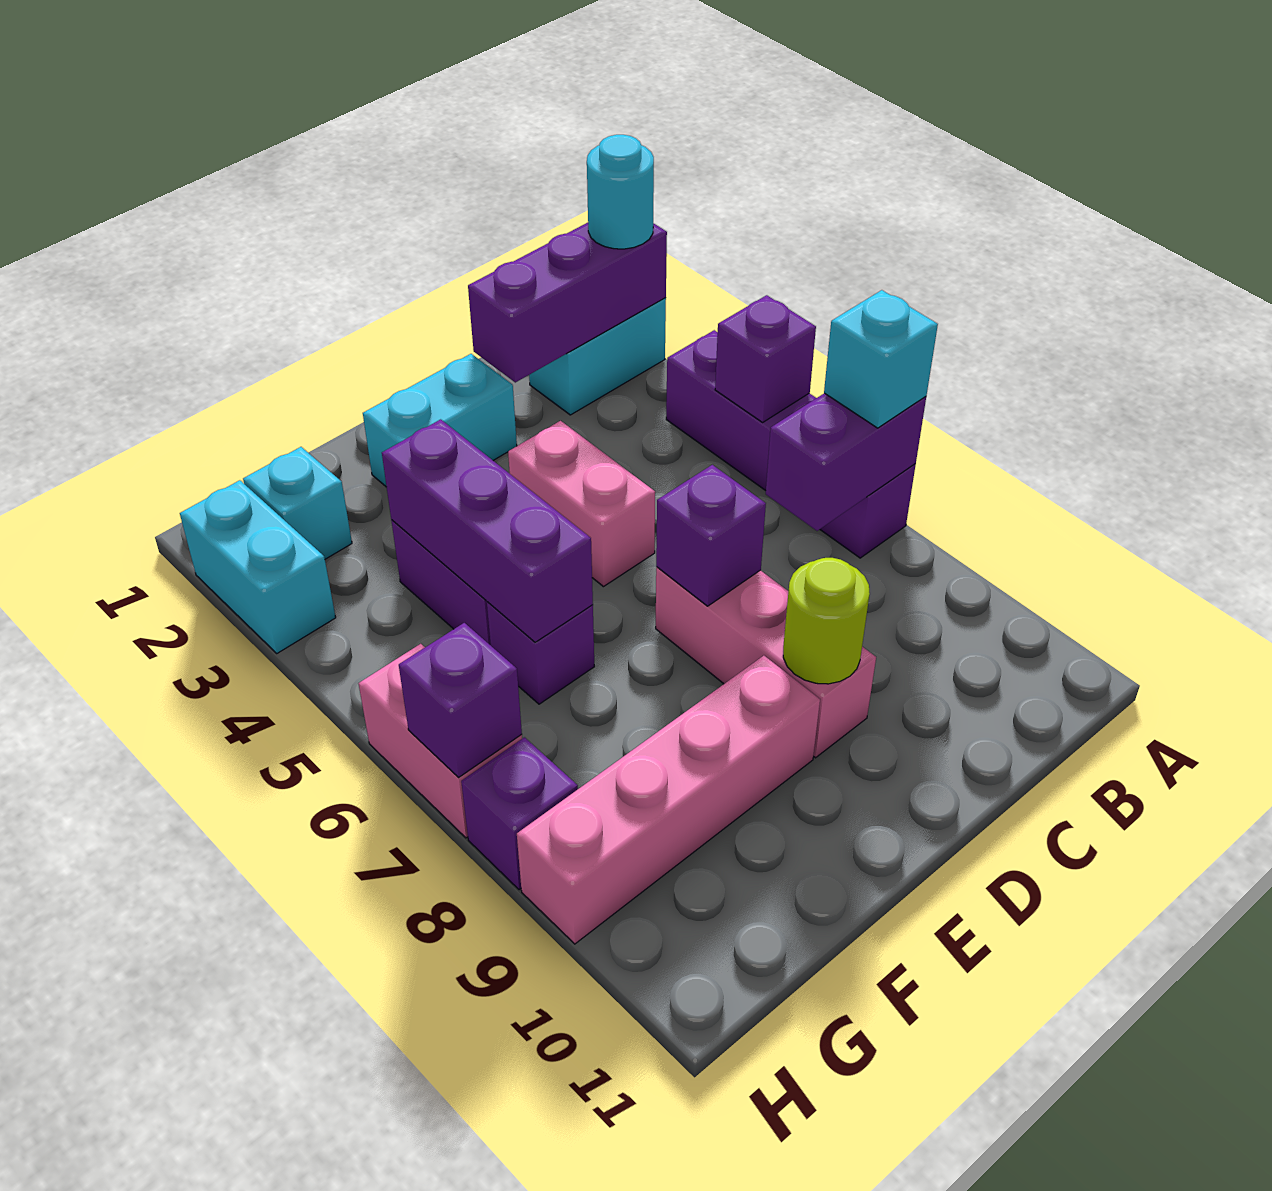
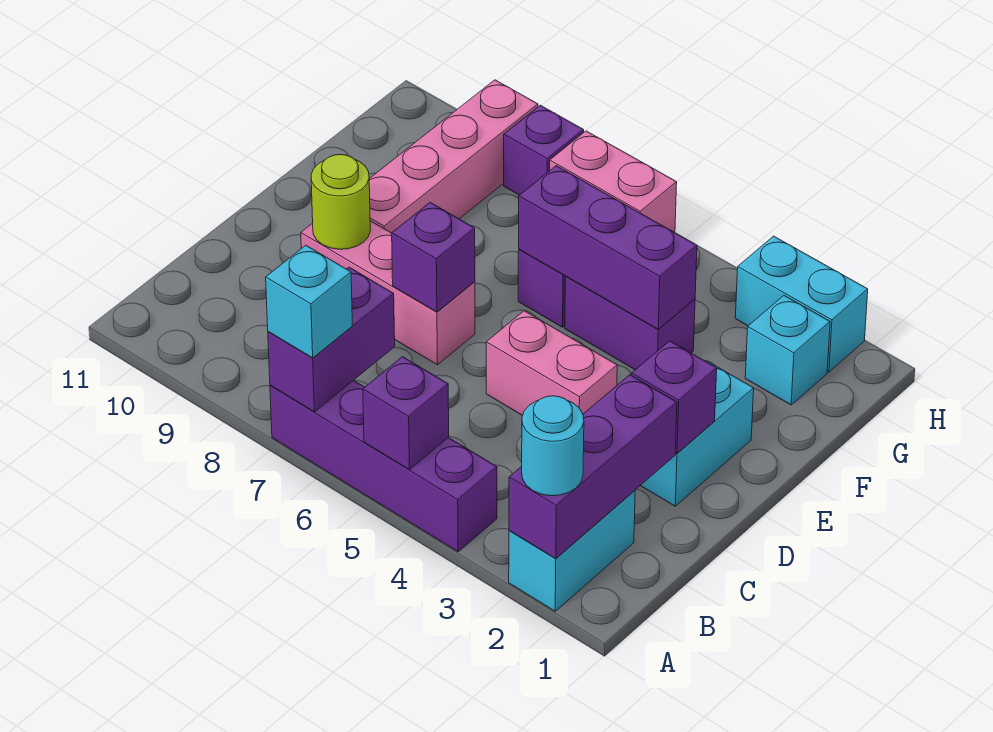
purple 1x1 brick [399,623,522,777] -> purple 1x1 brick moved to [632,341,717,453]

